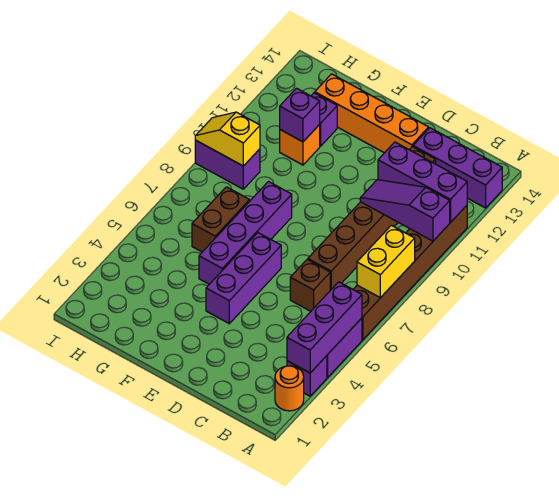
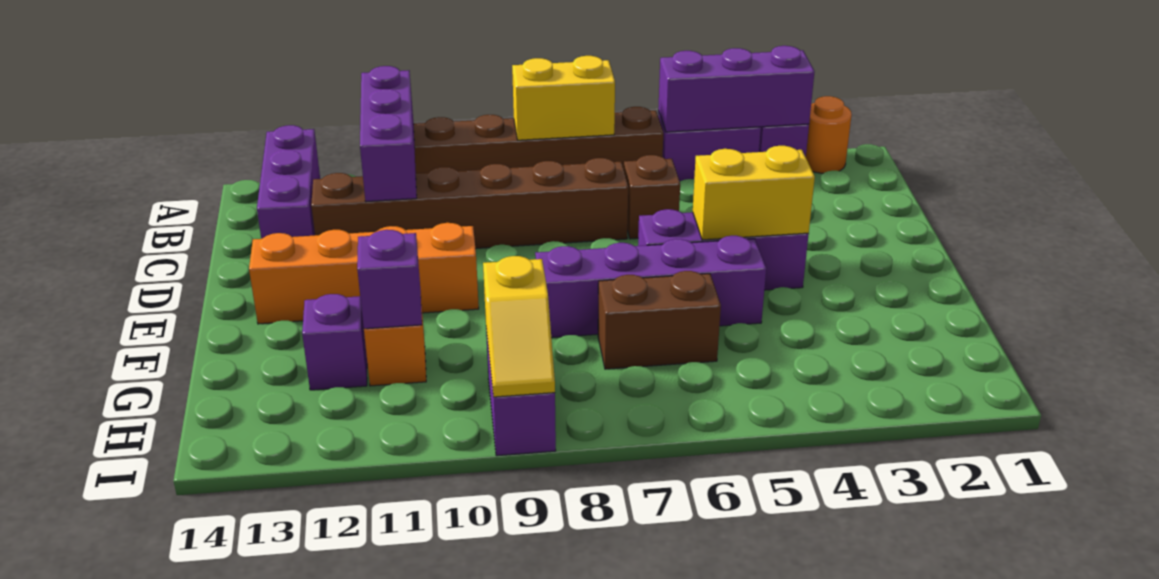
purple 1x3 slope [360,180,450,241] -> none
orange 1x4 brick [315,74,429,153] -> orange 1x4 brick turned to [249,223,479,324]
none -> yellow 1x2 brick [693,146,815,240]

